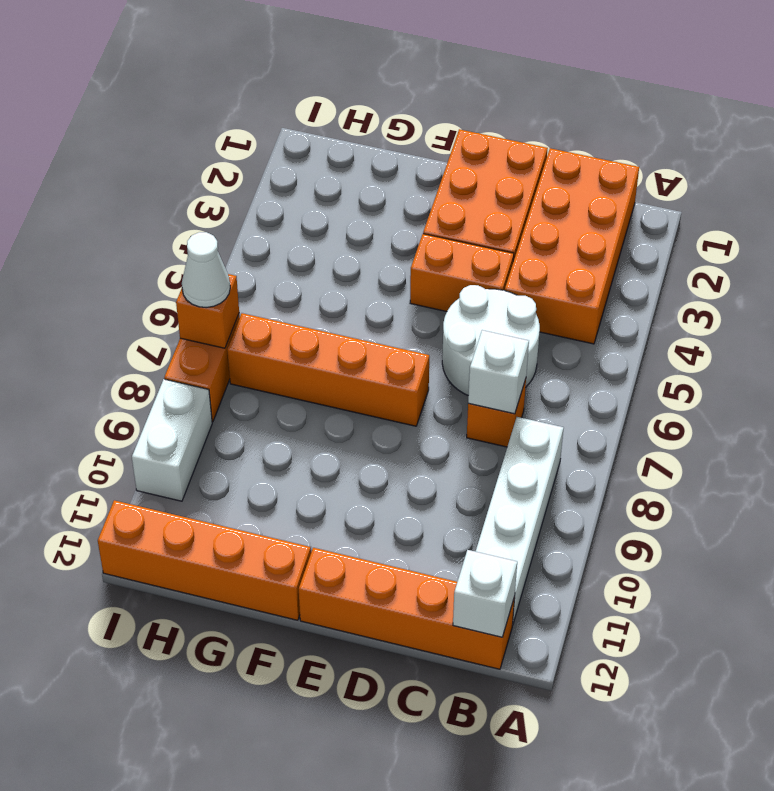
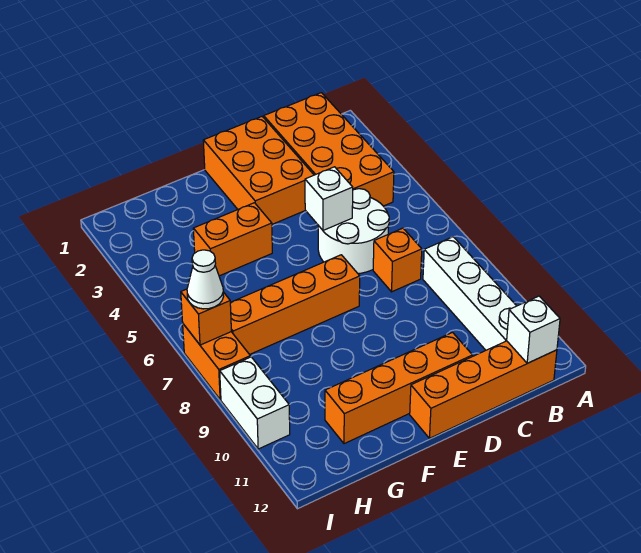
white 1x1 brick [468,330,529,414] -> white 1x1 brick moved to [305,167,353,230]
orange 1x2 brick [410,234,514,312] -> orange 1x2 brick moved to [193,203,272,276]
orange 1x4 brick [98,500,311,620] -> orange 1x4 brick moved to [325,332,473,444]

